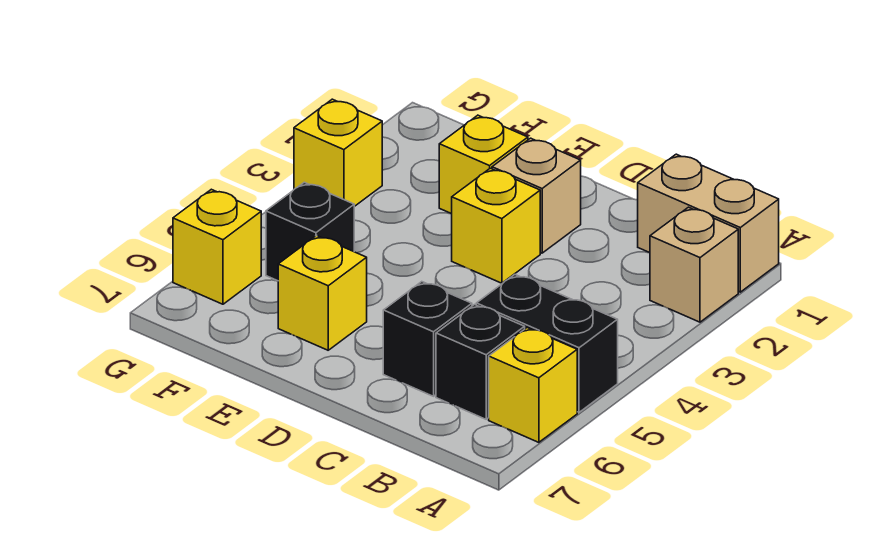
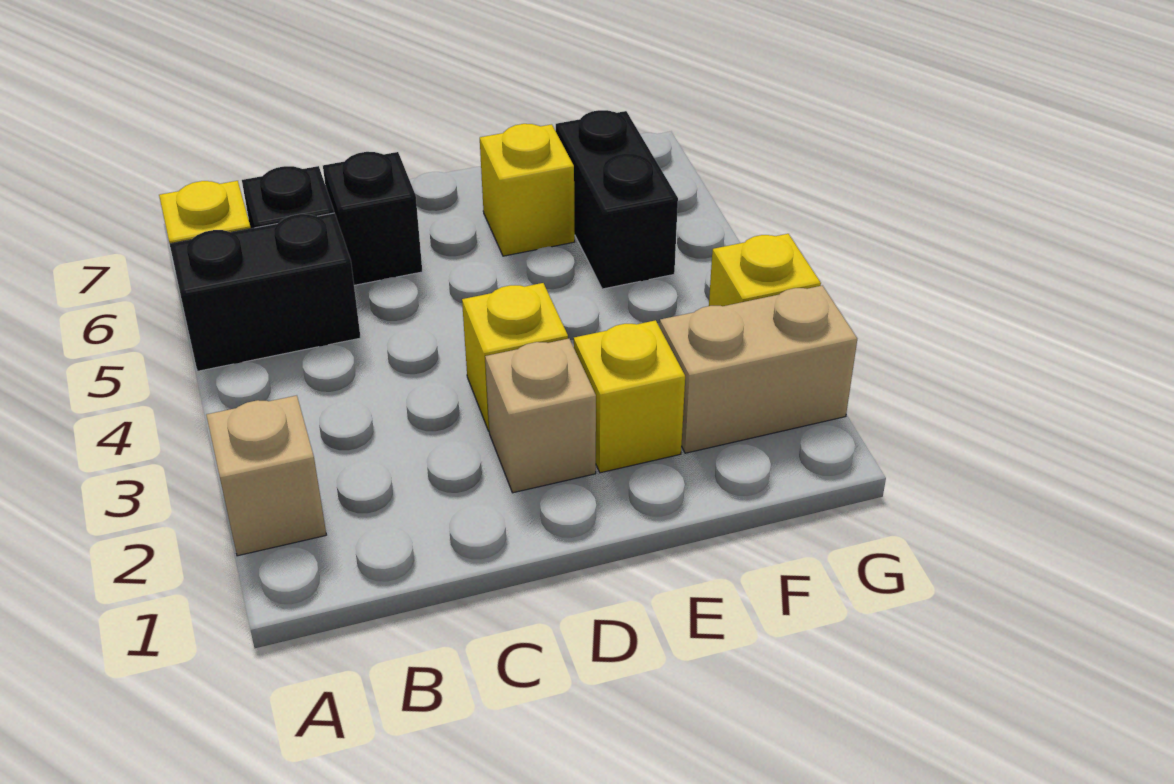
tan 1x2 brick [638,154,779,292] -> tan 1x2 brick moved to [660,286,857,453]
black 1x1 brick [266,182,354,281] -> black 1x2 brick [556,110,678,289]
yellow 1x1 brick [173,189,261,304] -> none

